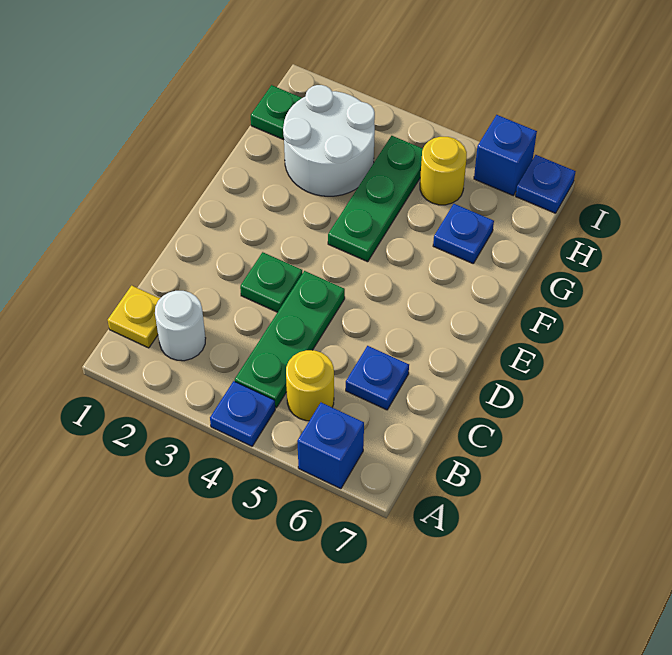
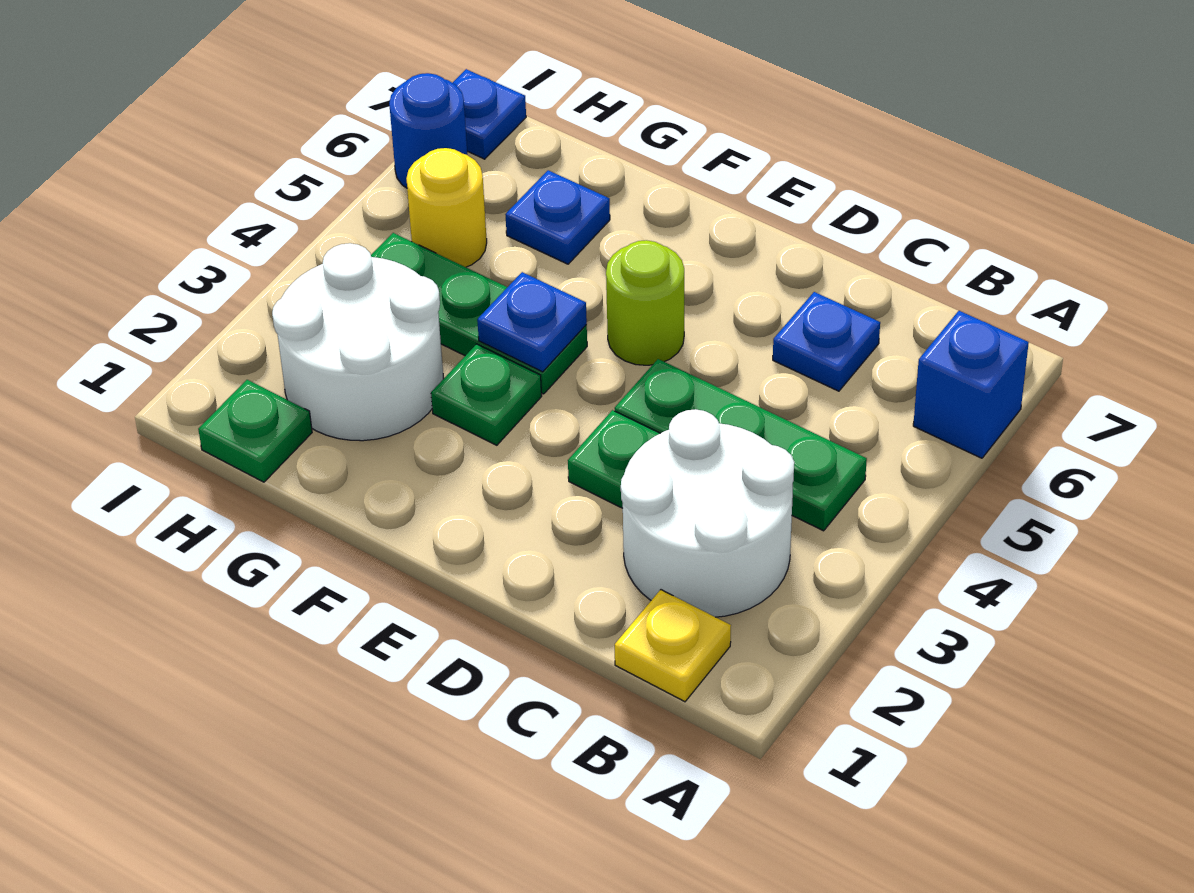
blue 1x1 plate [210,381,275,446] -> blue 1x1 plate moved to [477,272,587,372]
white 1x1 round brick [155,291,206,361] -> white 2x2 round brick [621,409,794,617]
yellow 1x1 round brick [286,350,334,421] -> none
none -> lime 1x1 round brick [606,240,684,365]
none -> green 1x1 plate [431,344,542,445]
blue 1x1 brick [474,115,537,196] -> blue 1x1 round brick [389,73,467,188]

